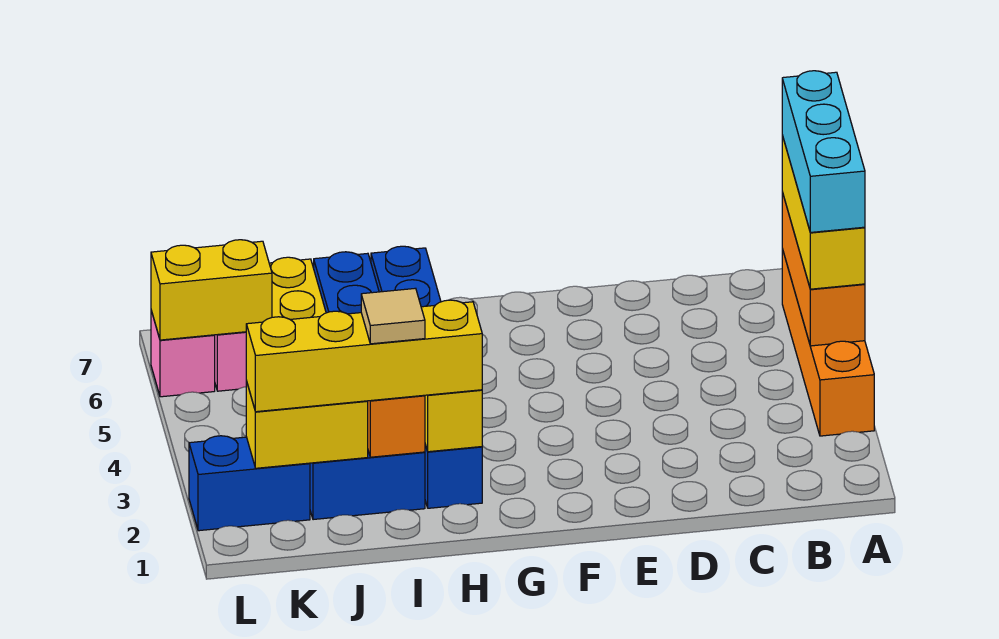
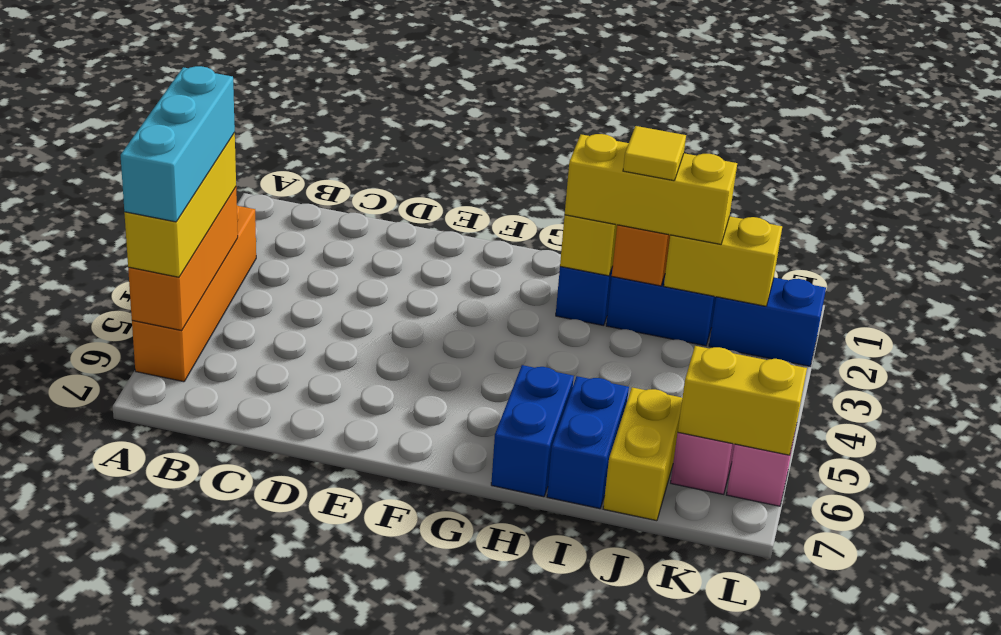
yellow 1x4 brick [246,300,482,412] -> yellow 1x3 brick [565,134,737,244]
tan 1x1 tile [361,288,425,344] -> yellow 1x1 tile [623,126,686,181]

